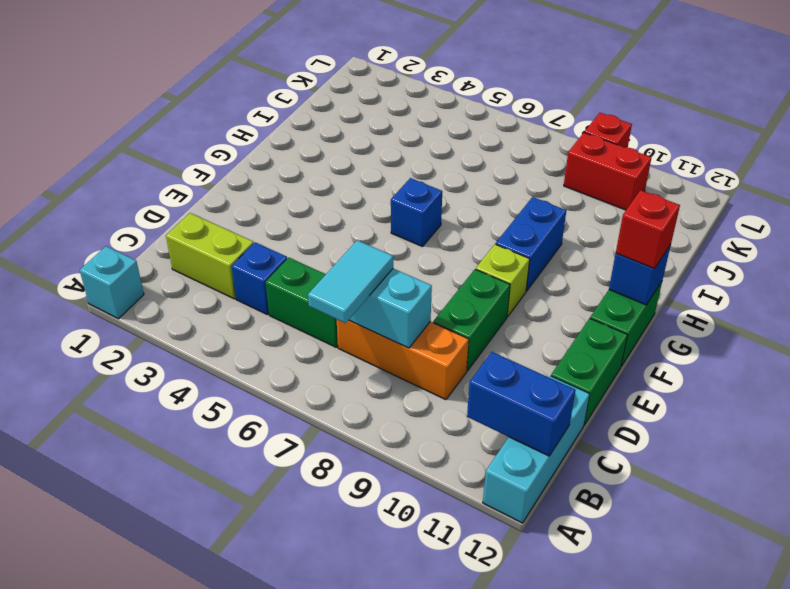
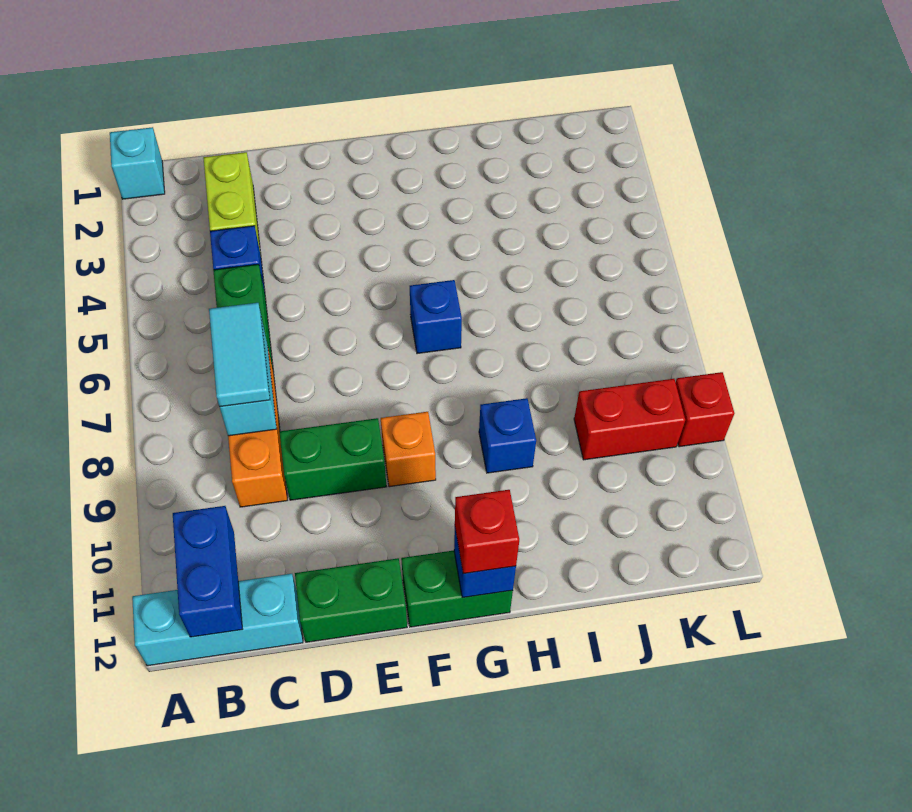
cyan 1x2 tile [308,240,393,323] -> cyan 1x2 tile turned to [209,303,270,407]
lime 1x1 brick [476,244,530,317] -> orange 1x1 brick [381,412,436,487]
blue 1x2 brick [496,197,566,291] -> blue 1x1 brick [479,398,536,473]
red 1x2 brick [564,133,652,210] -> red 1x2 brick turned to [574,379,685,460]

